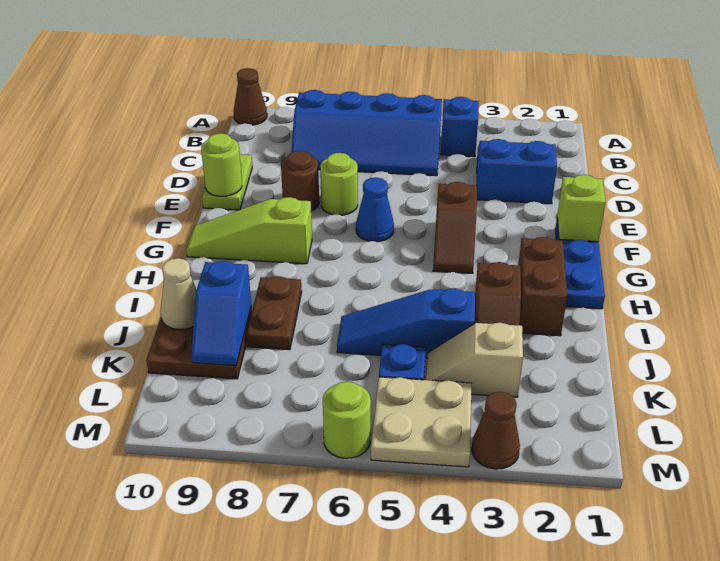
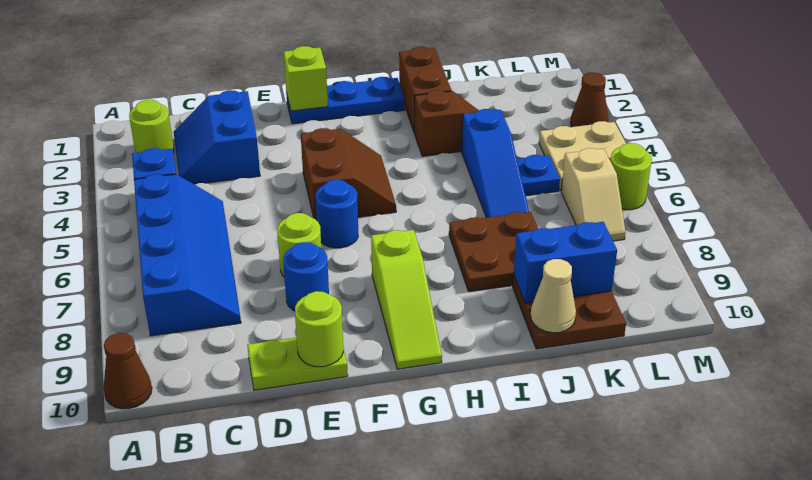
none -> lime 1x1 round brick [129,100,174,153]
brown 1x1 round brick [281,151,319,211] -> blue 1x1 round brick [283,242,329,311]
brown 1x2 slope [433,182,477,273] -> brown 2x2 slope [301,128,396,221]
blue 1x1 cone [356,178,394,242] -> blue 1x1 round brick [316,180,358,248]
brown 1x2 brick [518,237,567,336] -> brown 1x2 brick turned to [399,47,452,131]
brown 1x2 plate [246,276,302,350] -> brown 2x2 plate [449,212,538,292]
blue 1x2 slope [191,261,251,366] -> blue 1x2 brick [514,222,617,303]
tan 1x2 slope [426,323,523,397] -> tan 1x2 slope moved to [561,148,626,241]

